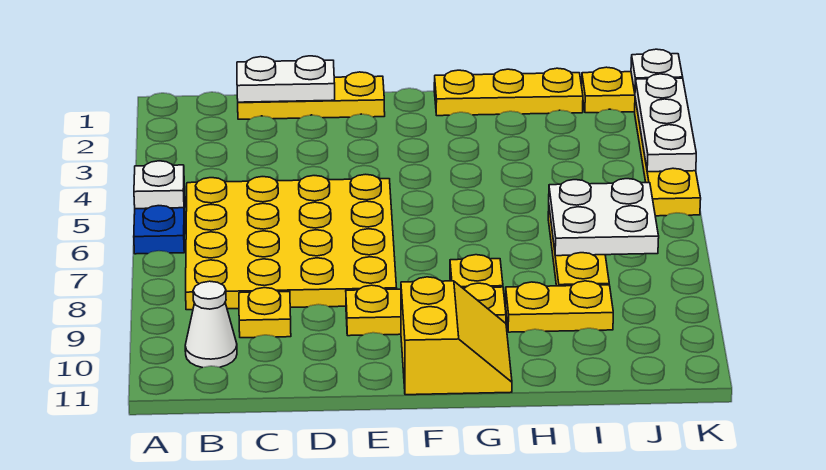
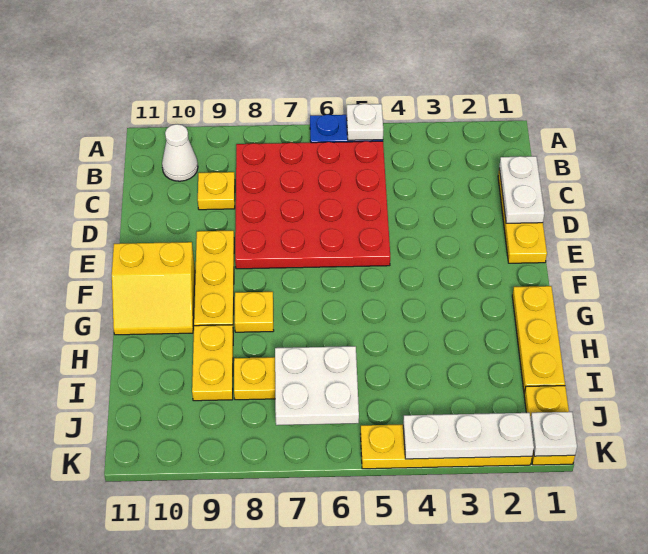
yellow 4x4 plate [186,174,397,310] -> red 4x4 plate [235,141,390,269]

